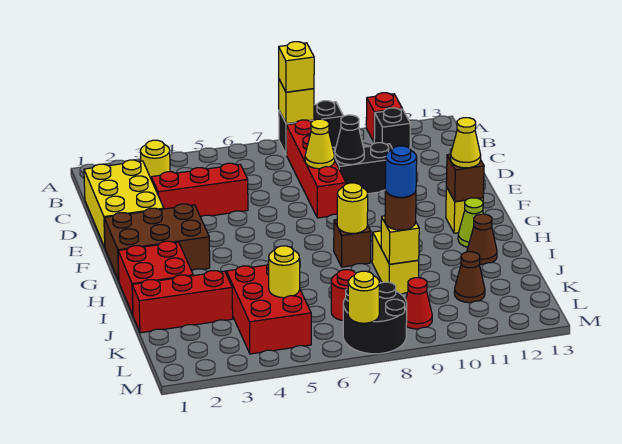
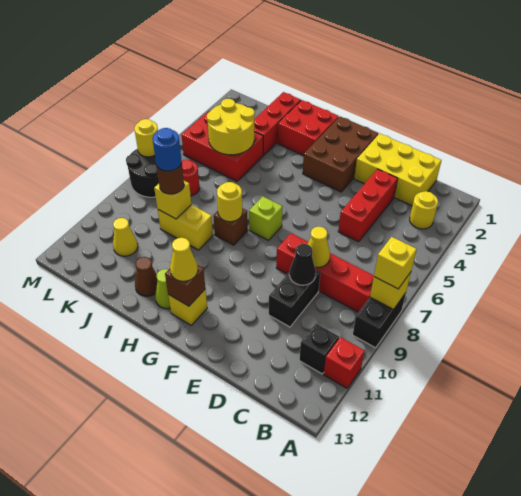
none -> lime 1x1 brick [249,196,283,240]
yellow 1x1 round brick [269,246,300,298] -> yellow 2x2 round brick [207,99,255,155]
brown 1x1 cone [454,252,485,303] -> yellow 1x1 cone [113,218,138,256]
red 1x1 cone [406,278,432,329] -> none

